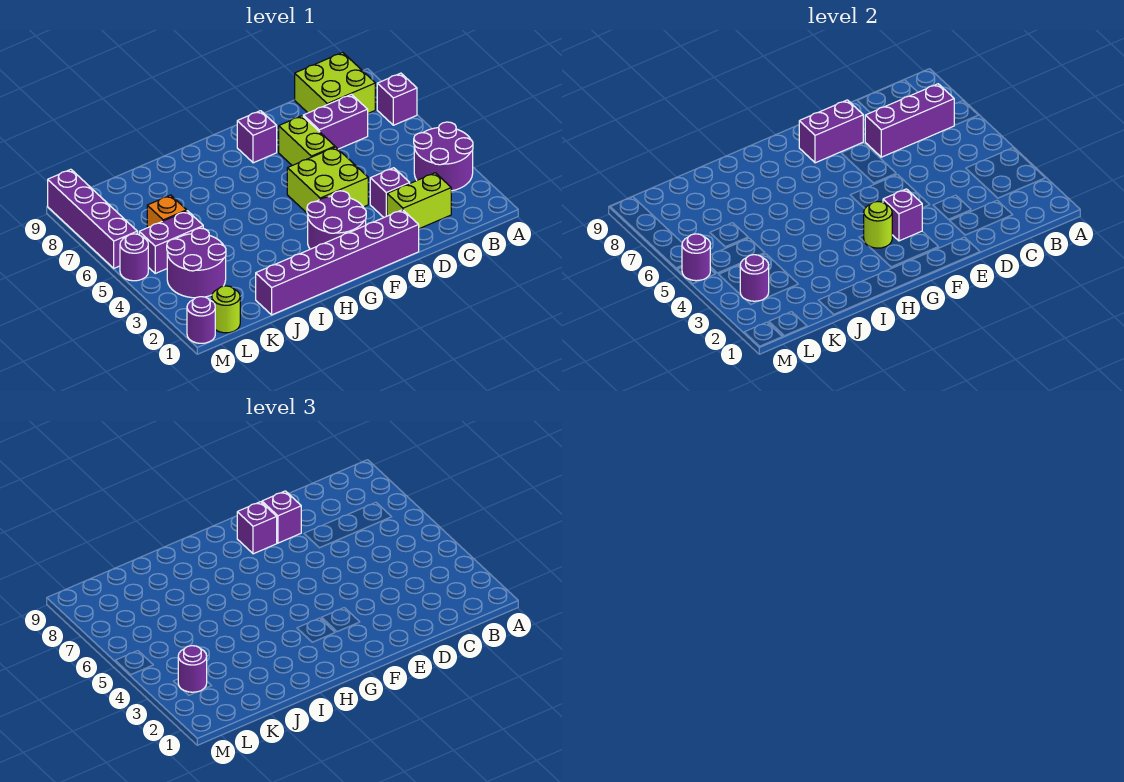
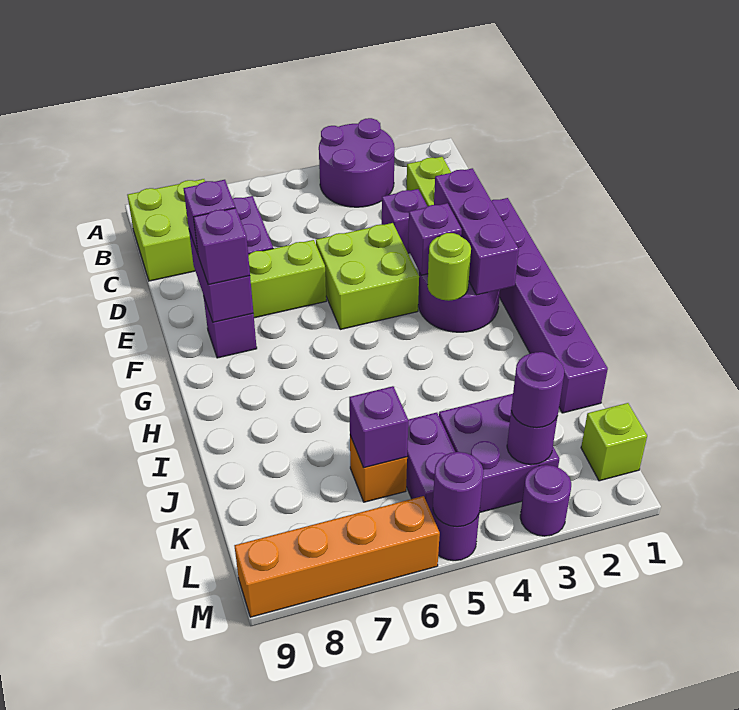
purple 1x1 brick [377,73,417,125] -> purple 1x1 brick moved to [349,386,408,468]
purple 1x3 brick [865,84,954,157] -> purple 1x3 brick moved to [434,168,519,295]
purple 2x2 round brick [167,228,226,298] -> purple 2x2 brick [439,394,559,513]
lime 1x1 round brick [212,286,240,333] -> lime 1x1 brick [581,403,647,481]
purple 1x1 round brick [187,297,215,343] -> purple 1x1 round brick moved to [520,465,571,536]
purple 1x4 brick [48,169,137,268] -> orange 1x4 brick [234,496,440,617]

